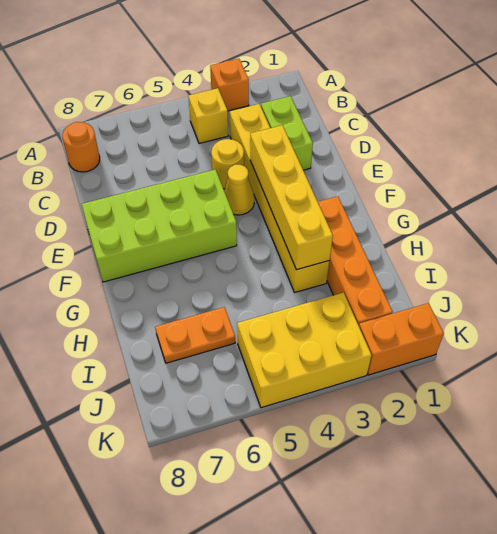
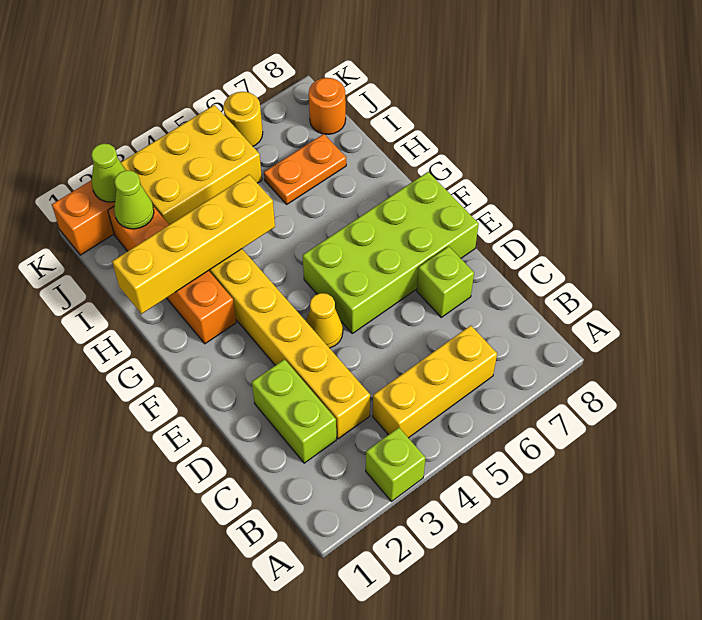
orange 1x1 brick [210,59,249,111] -> lime 1x1 brick [366,428,426,501]
yellow 1x1 brick [188,88,228,143] -> yellow 1x3 brick [373,325,497,438]
orange 1x1 round brick [62,122,100,172] -> orange 1x1 round brick moved to [309,78,346,134]
yellow 1x1 round brick [211,139,244,189] -> yellow 1x1 round brick moved to [223,92,263,146]
none -> lime 1x1 brick [417,246,474,317]
yellow 1x4 brick [250,125,333,270] -> yellow 1x4 brick turned to [112,175,275,314]
none -> lime 1x1 cone [114,170,154,229]
none -> lime 1x1 cone [91,144,126,202]

